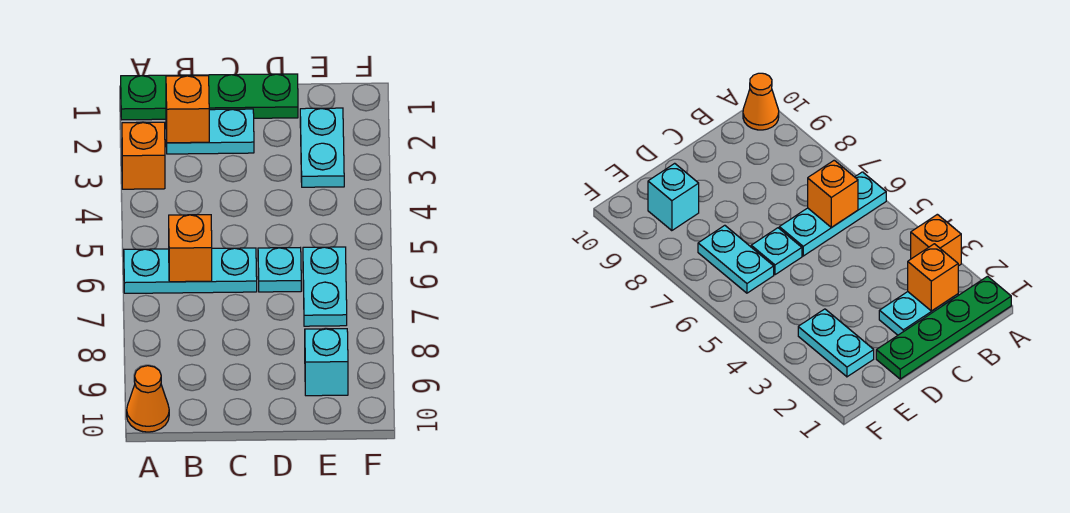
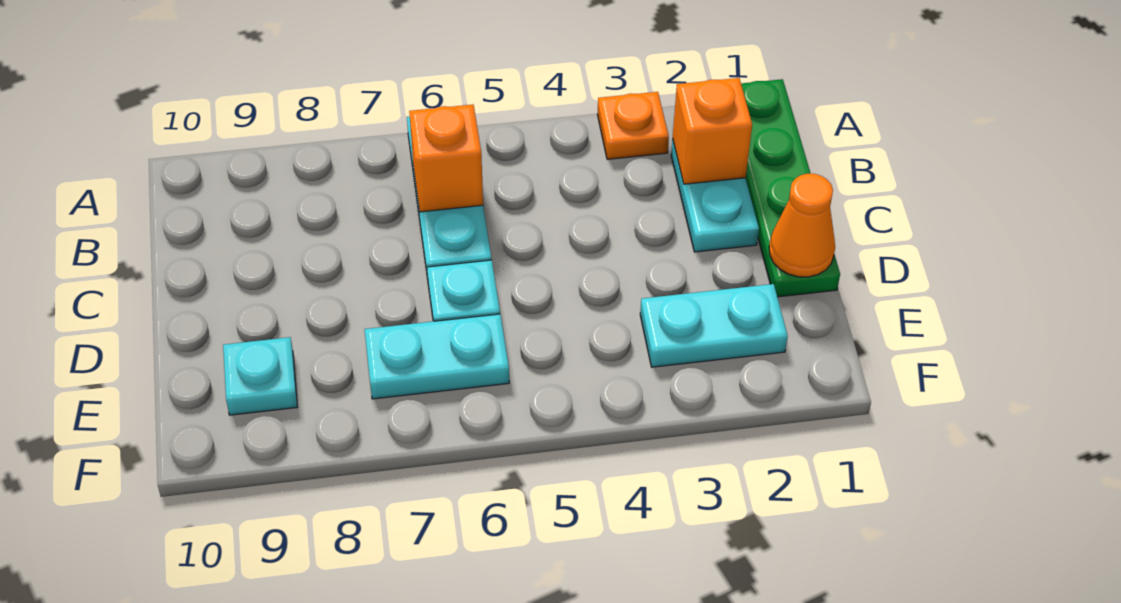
orange 1x1 brick [122,122,165,189] -> orange 1x1 plate [597,92,669,159]
orange 1x1 cone [127,366,169,432] -> orange 1x1 cone moved to [769,174,835,277]
cyan 1x1 brick [305,329,348,396] -> cyan 1x1 plate [223,337,297,415]

